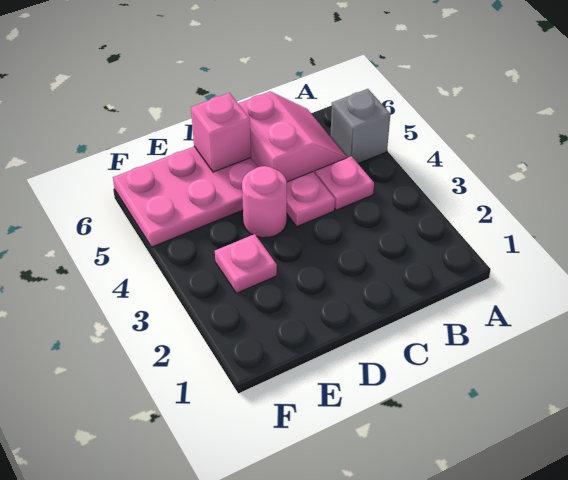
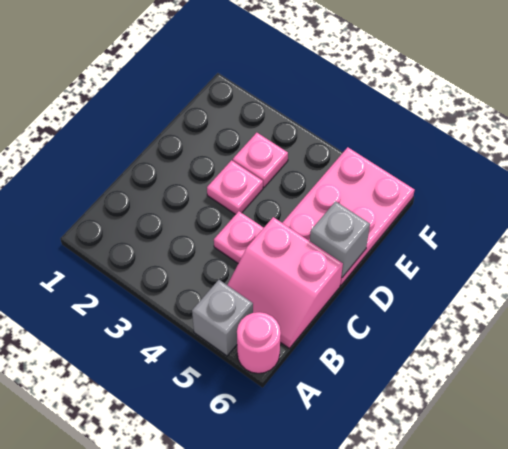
pink 1x1 plate [315,156,374,210] -> pink 1x1 plate moved to [207,160,263,214]
pink 1x1 round brick [242,166,287,238] -> pink 1x1 round brick moved to [237,312,281,373]
pink 1x1 brick [191,93,251,172] -> grey 1x1 brick [310,201,370,277]

